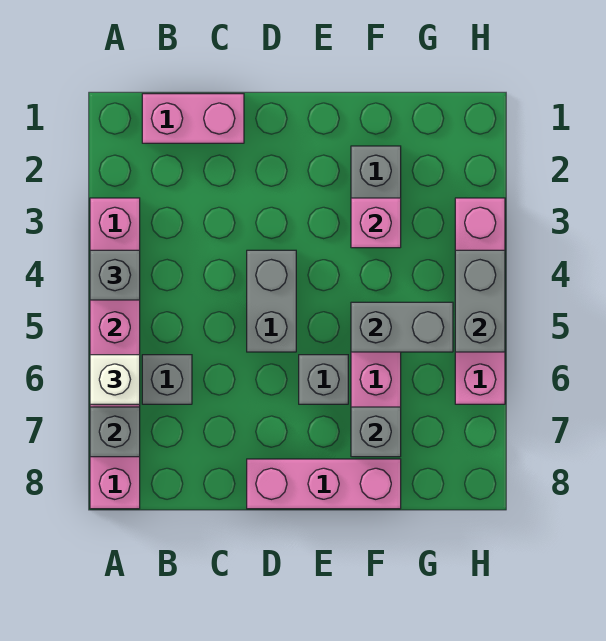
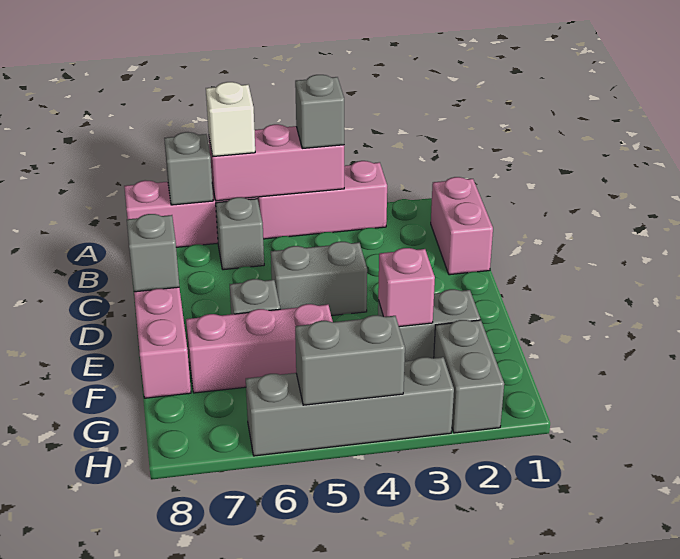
grey 1x2 brick [351,302,453,352] -> grey 1x2 brick moved to [434,320,504,433]
grey 1x1 brick [351,407,401,457] -> grey 1x1 brick moved to [127,214,179,292]
pink 1x4 brick [455,198,505,404] -> grey 1x4 brick [246,357,454,456]

